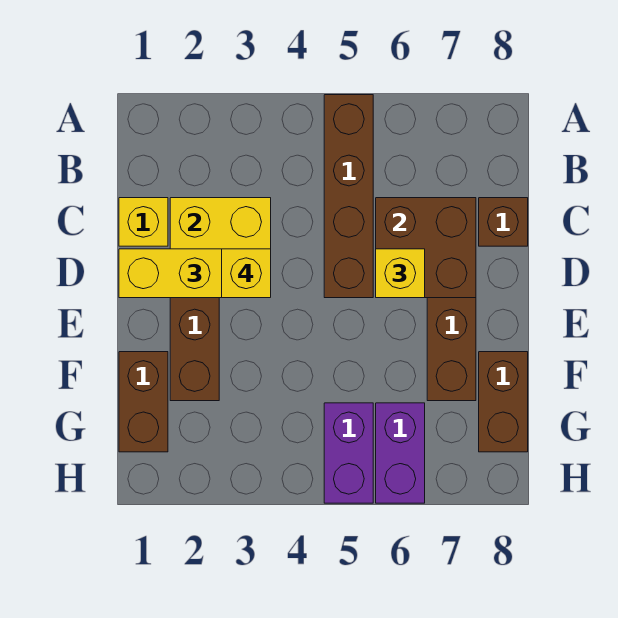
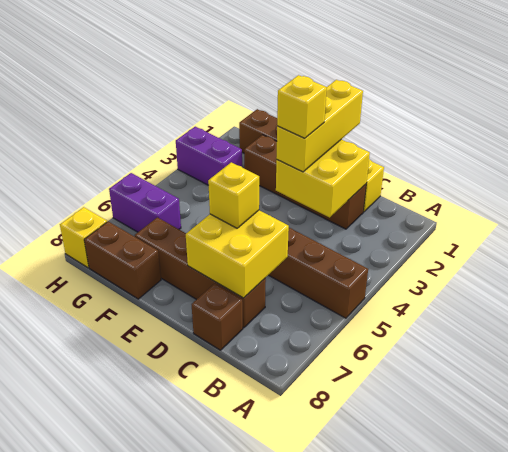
brown 2x2 brick [376,198,476,298] -> yellow 2x2 brick [186,210,289,298]
purple 1x2 brick [324,403,373,503] -> purple 1x2 brick moved to [176,127,242,185]
none -> yellow 1x1 brick [60,207,107,268]

